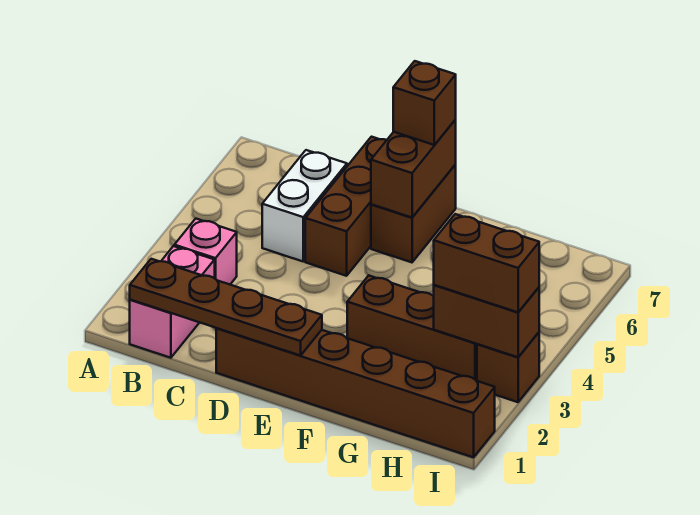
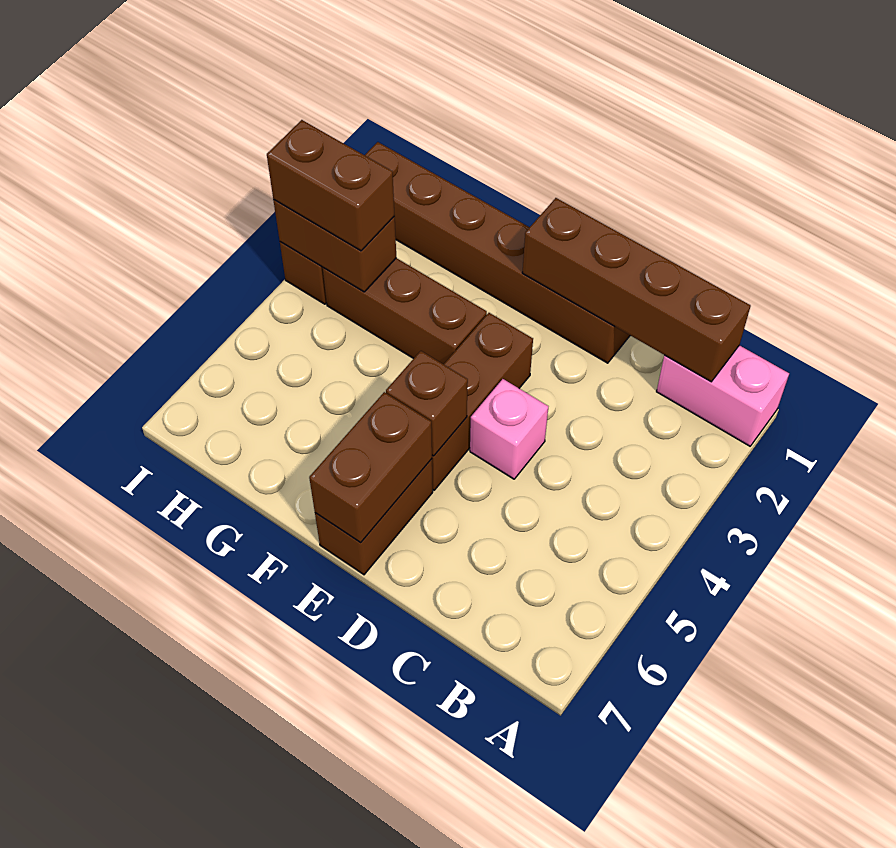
pink 1x2 brick [130,246,215,358] -> pink 1x2 brick turned to [657,345,789,446]
brown 1x4 plate [130,259,322,356] -> brown 1x4 brick [522,198,751,382]
pink 1x1 brick [174,219,237,284] -> pink 1x1 brick moved to [470,379,548,479]
white 1x2 brick [262,150,347,261] -> none
brown 1x3 brick [305,137,387,276] -> brown 1x3 brick moved to [432,313,533,490]
brown 1x1 brick [393,61,456,145] -> brown 1x1 brick moved to [386,351,468,456]

